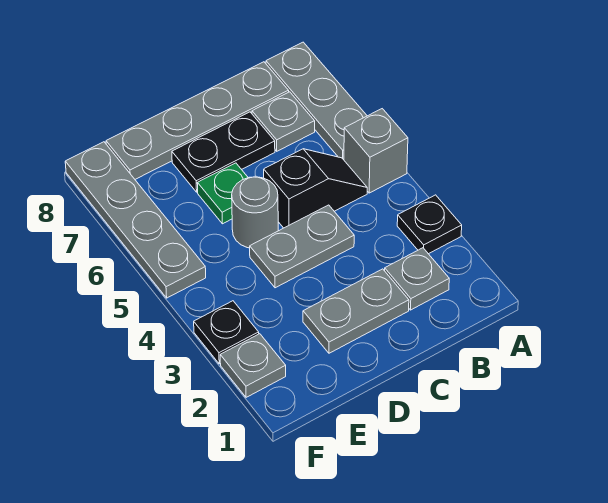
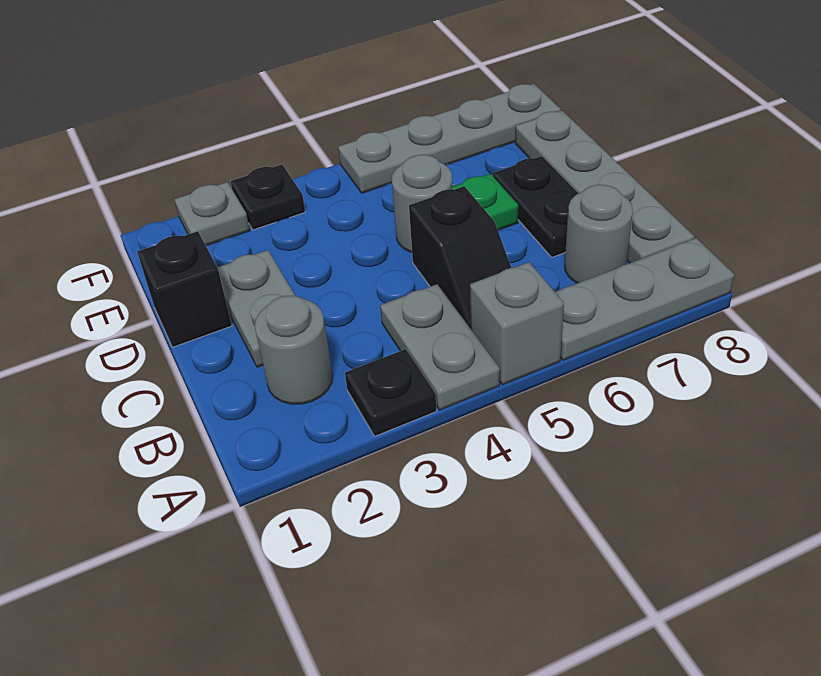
grey 1x1 plate [385,248,449,310] -> grey 1x1 round brick [255,296,333,404]
grey 1x1 plate [252,92,315,151] -> grey 1x1 round brick [565,185,633,283]
grey 1x2 plate [250,205,354,288] -> grey 1x2 plate moved to [380,284,500,410]
none -> black 1x1 brick [137,231,232,347]

